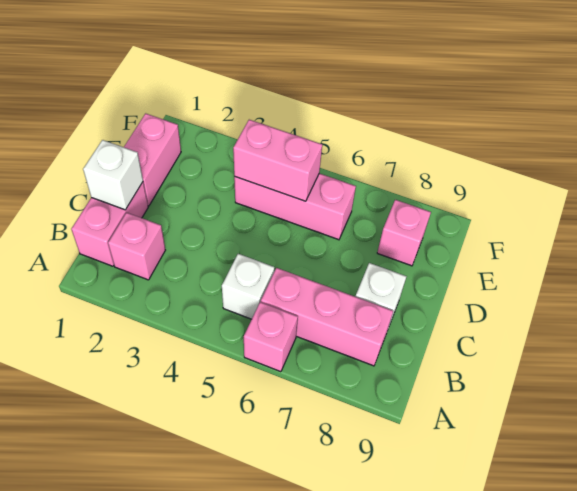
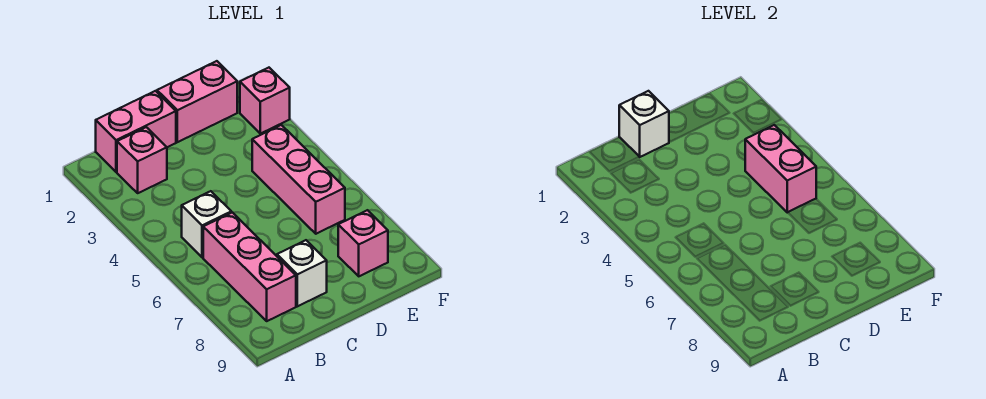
pink 1x1 brick [244,302,298,372] -> pink 1x1 brick moved to [240,68,290,134]

